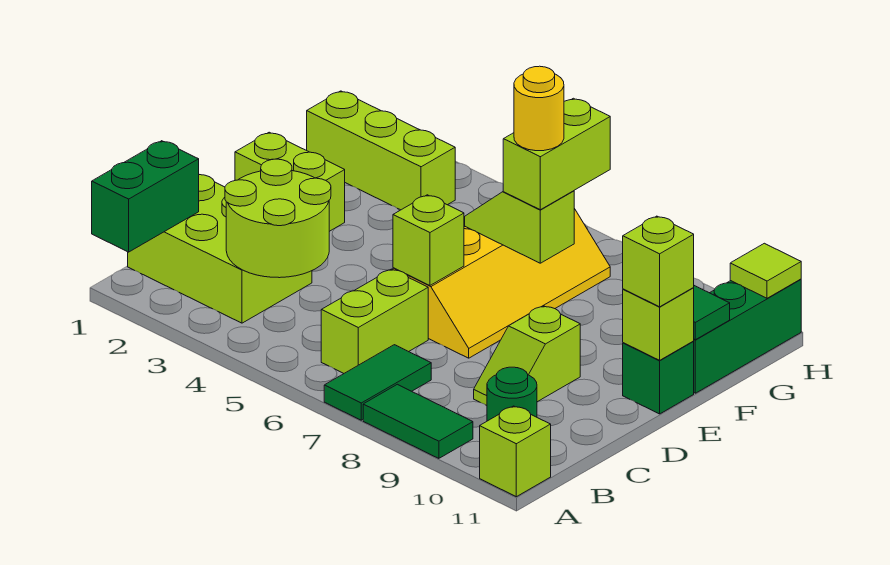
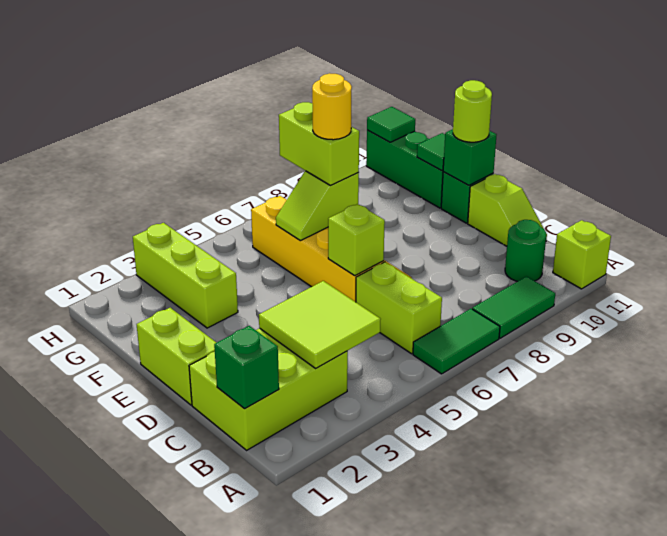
green 1x2 brick [92,141,199,252] -> green 1x1 brick [214,326,279,408]
green 1x2 tile [324,345,431,420] -> green 1x2 tile turned to [413,309,500,374]
lime 2x2 round brick [225,159,331,278] -> lime 2x2 tile [259,281,381,368]
lime 1x2 slope [474,306,580,406] -> lime 1x2 slope moved to [468,174,547,246]
lime 1x2 brick [235,132,345,231] -> lime 1x2 brick turned to [137,308,216,405]
lime 1x1 brick [623,288,694,360] -> green 1x1 brick [443,129,497,185]
lime 1x1 brick [623,216,694,307] -> lime 1x1 round brick [453,80,492,142]
lime 1x3 brick [307,91,455,210] -> lime 1x3 brick turned to [133,223,238,328]
lime 1x1 tile [730,243,801,298] -> green 1x1 tile [367,107,415,142]

